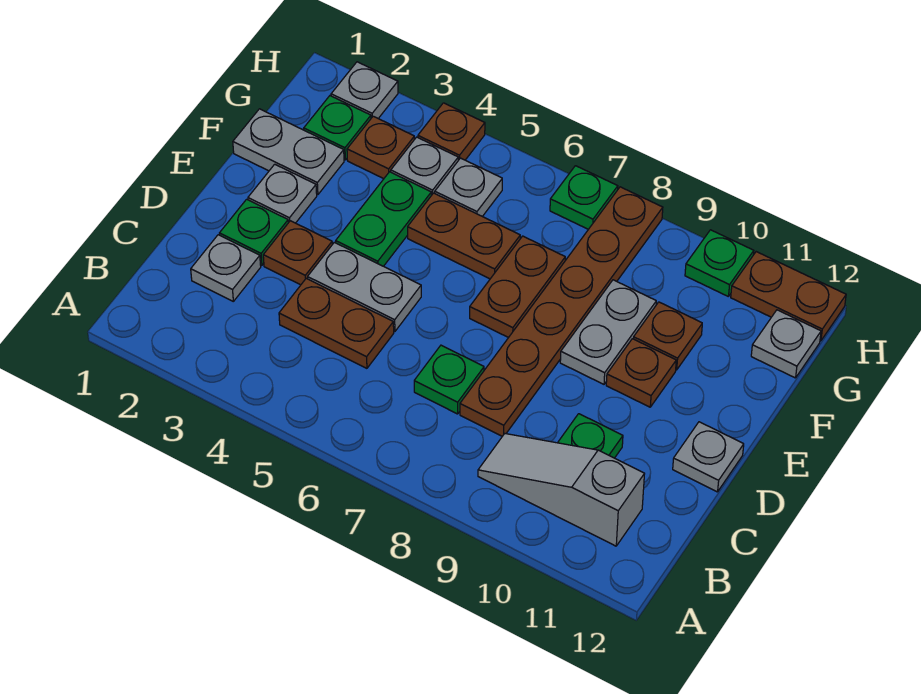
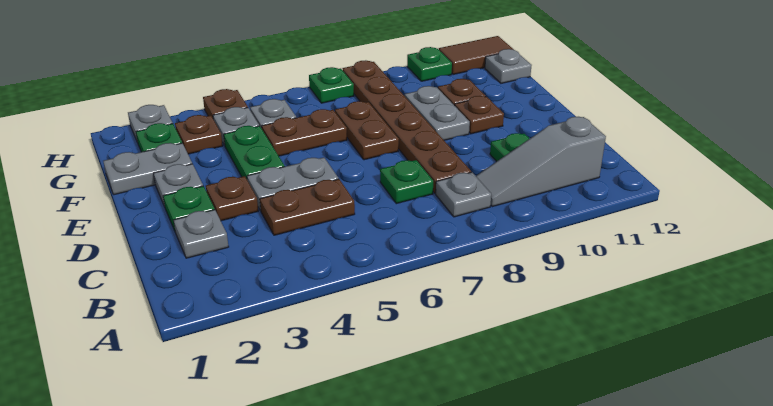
grey 1x1 plate [673,422,744,492] -> grey 1x1 plate moved to [436,172,491,217]
brown 1x2 plate [731,252,846,341] -> brown 1x2 tile [439,36,514,75]

